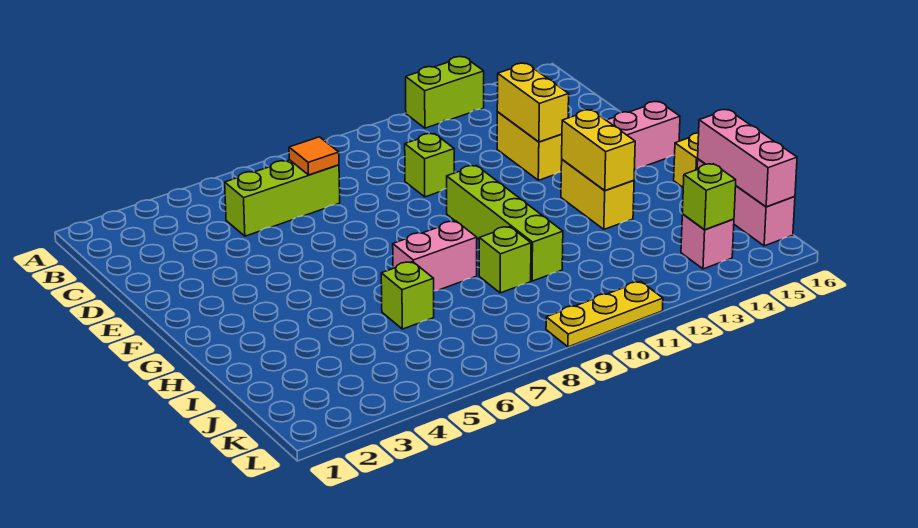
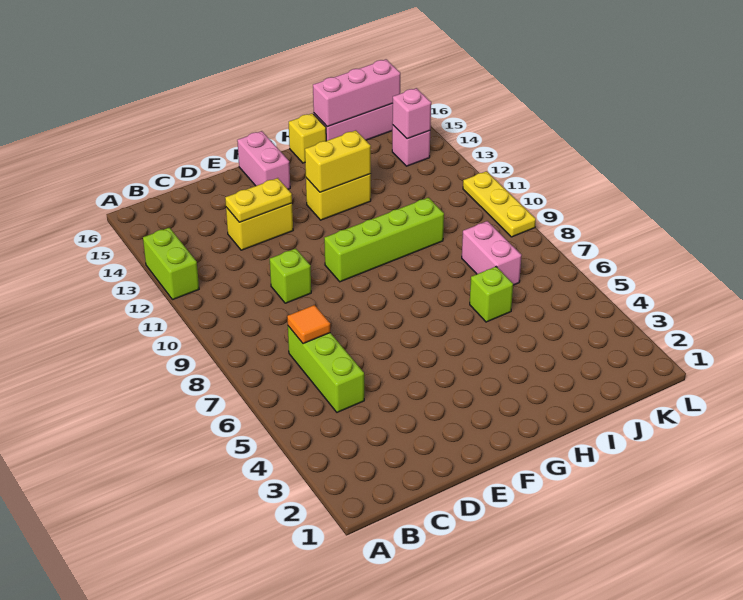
yellow 1x2 brick [497,63,569,142] -> yellow 1x2 plate [225,178,292,222]
pink 1x2 brick [393,221,477,291] -> pink 1x2 brick moved to [462,221,521,285]
lime 1x1 brick [479,227,531,293] -> none
lime 1x1 brick [682,164,736,230] -> pink 1x1 brick [392,88,431,139]

